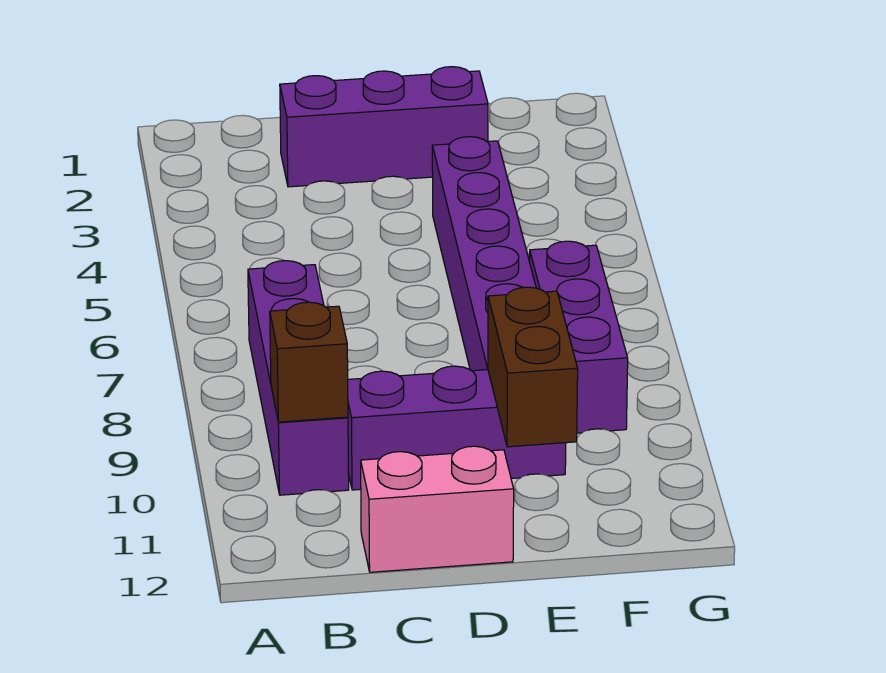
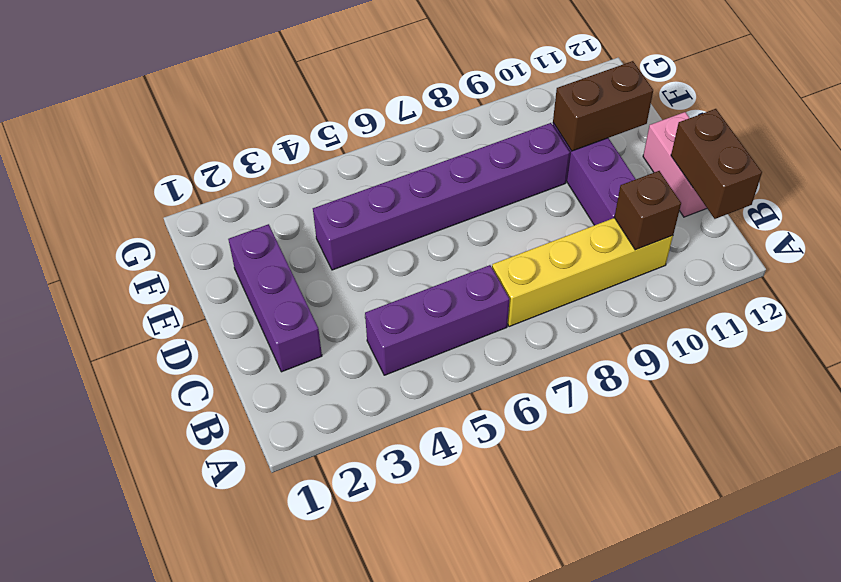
purple 1x4 brick [248,261,349,495] -> yellow 1x4 brick [492,218,673,327]
none -> brown 1x2 brick [671,109,762,219]
purple 1x3 brick [530,241,628,433] -> purple 1x3 brick moved to [365,265,509,375]

